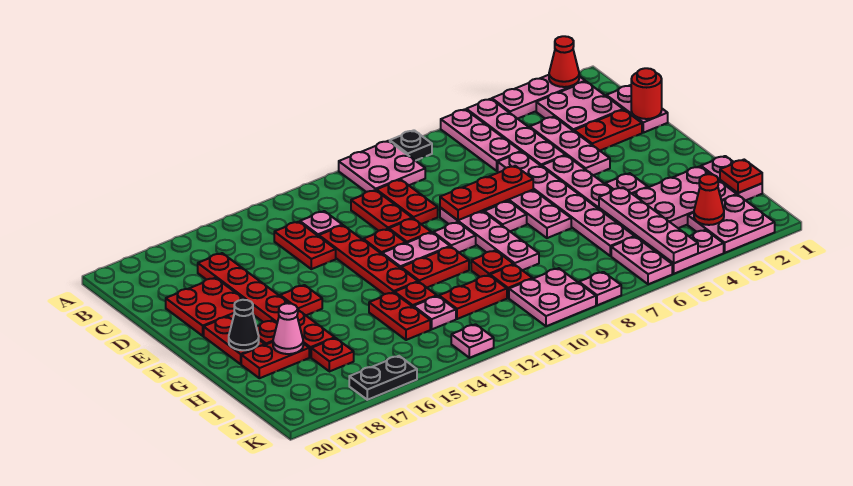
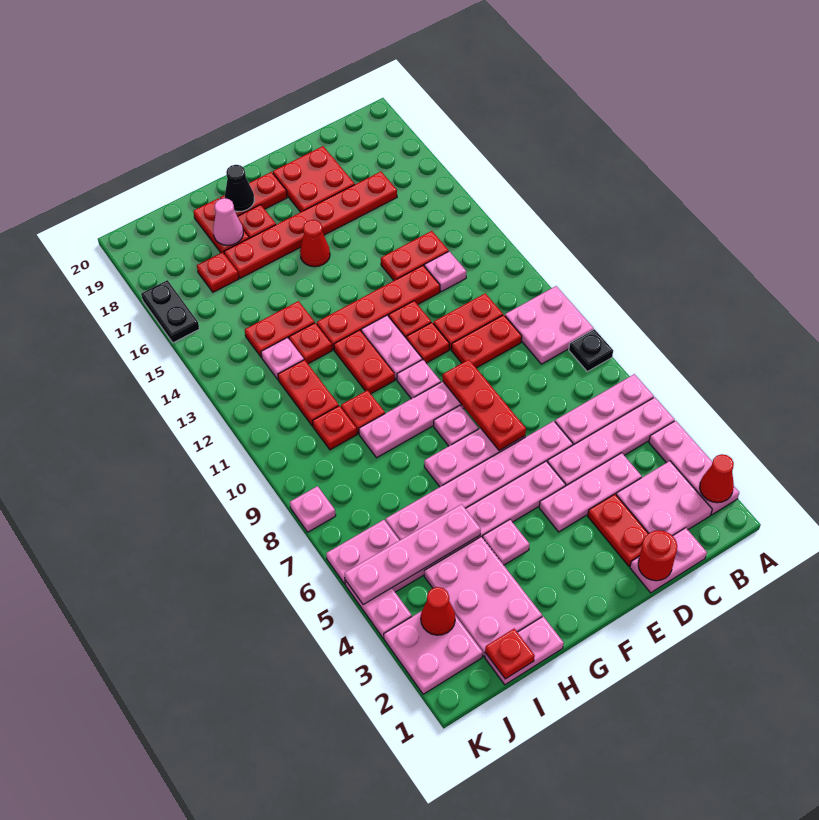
red 1x1 plate [280,285,322,315] -> red 1x1 cone [300,220,330,267]
pink 2x2 plate [509,268,596,326] -> none
pink 1x1 plate [451,324,494,358] -> none

